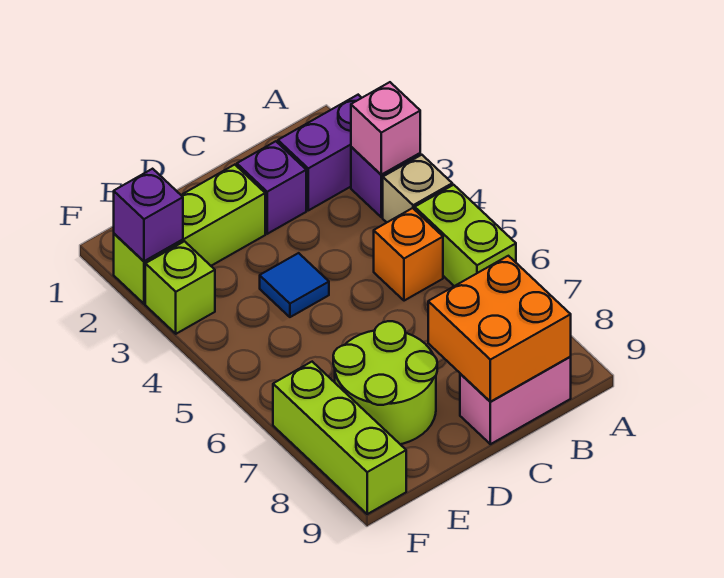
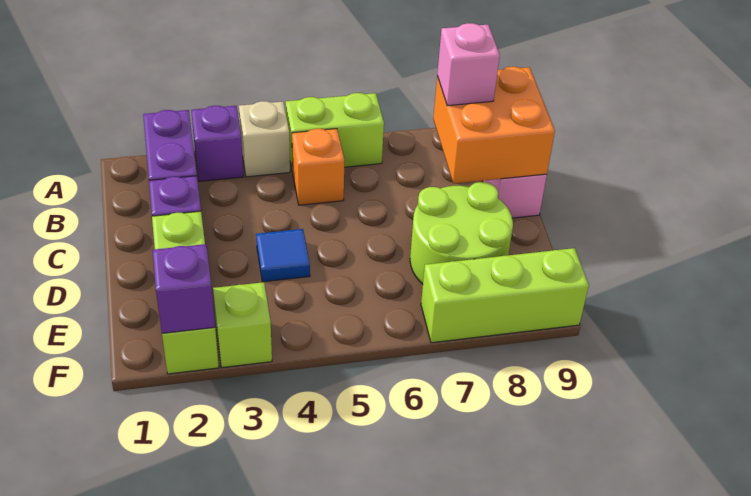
pink 1x1 brick [351,82,420,175] -> pink 1x1 brick moved to [437,23,500,106]

